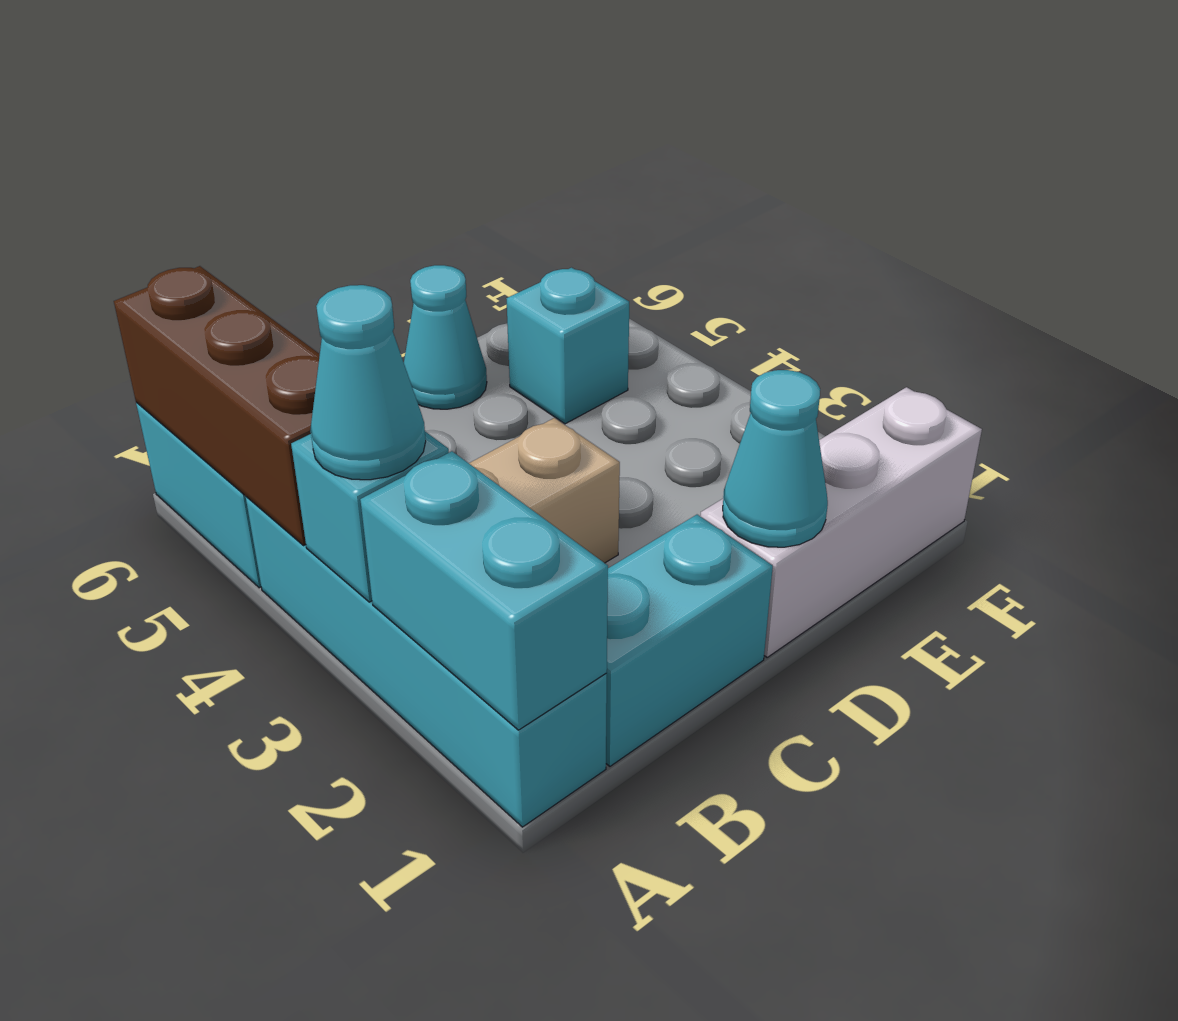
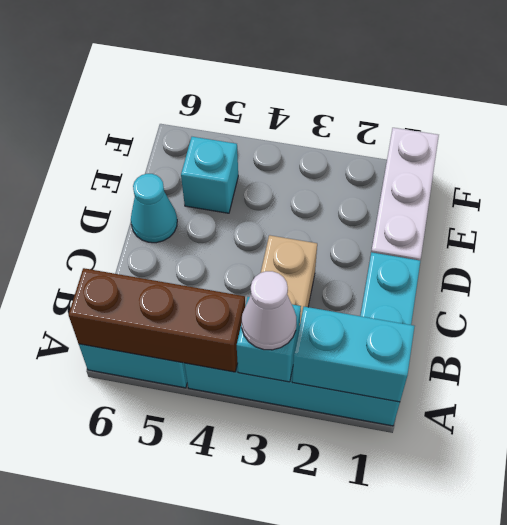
cyan 1x1 cone [310,285,426,480] -> white 1x1 cone [241,271,296,350]
cyan 1x1 cone [723,370,828,547] -> none

